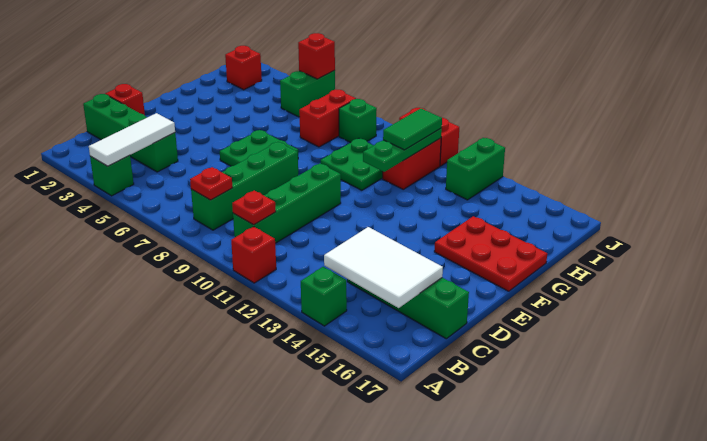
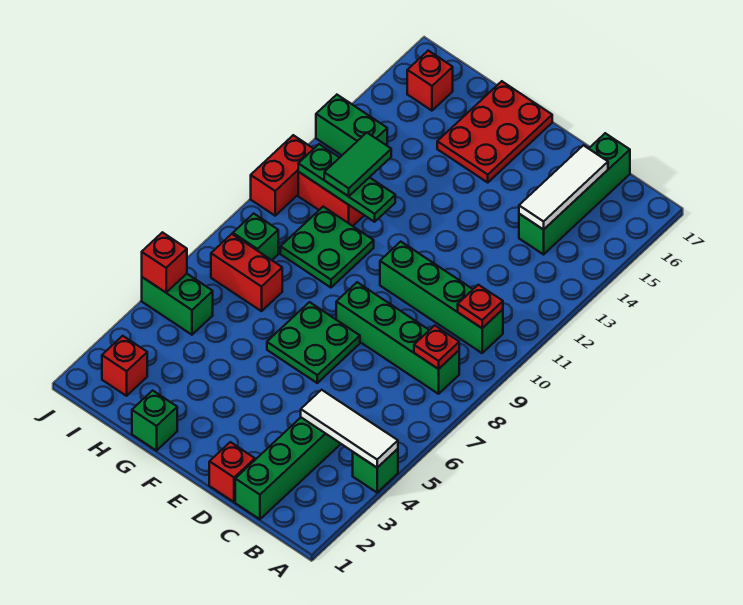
red 1x1 brick [231,227,276,283] -> red 1x1 brick moved to [407,51,453,111]
green 1x1 brick [301,267,347,326] -> green 1x1 brick moved to [132,390,177,451]
white 2x3 tile [324,227,443,308] -> white 1x3 tile [519,145,608,230]
green 1x2 tile [383,108,442,150] -> green 1x2 tile turned to [324,133,391,196]

